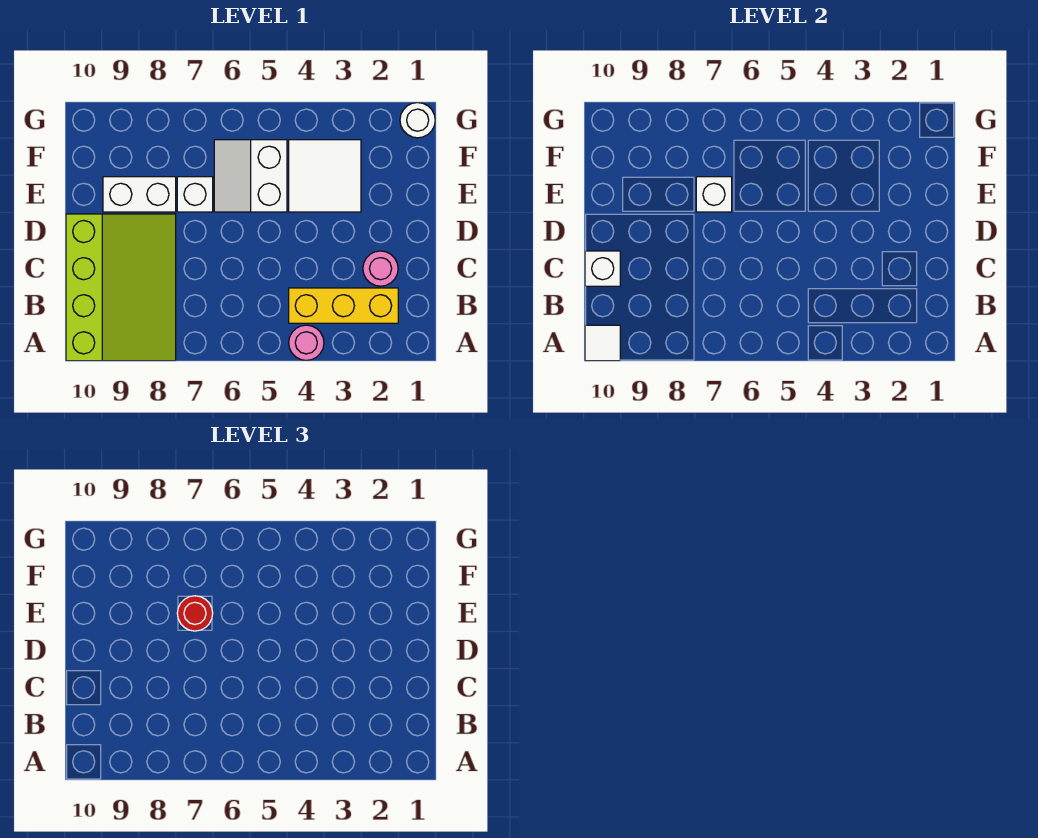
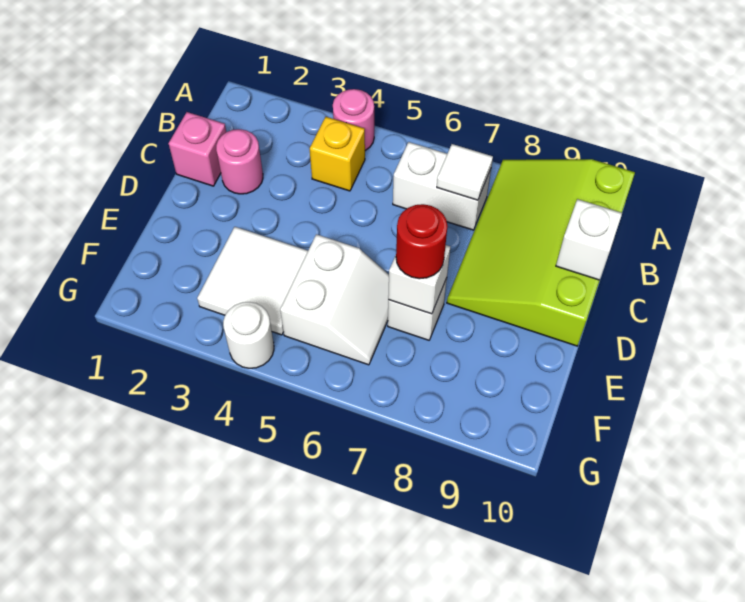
white 1x1 tile [585,325,620,361] -> white 1x1 tile moved to [437,144,493,200]
yellow 1x3 brick [289,288,398,323] -> yellow 1x1 brick [310,117,365,191]
none -> pink 1x1 brick [169,112,226,186]
white 1x2 brick [103,177,176,212] -> white 1x2 brick moved to [393,142,491,230]
white 1x1 round brick [400,103,435,138] -> white 1x1 round brick moved to [223,302,274,368]

